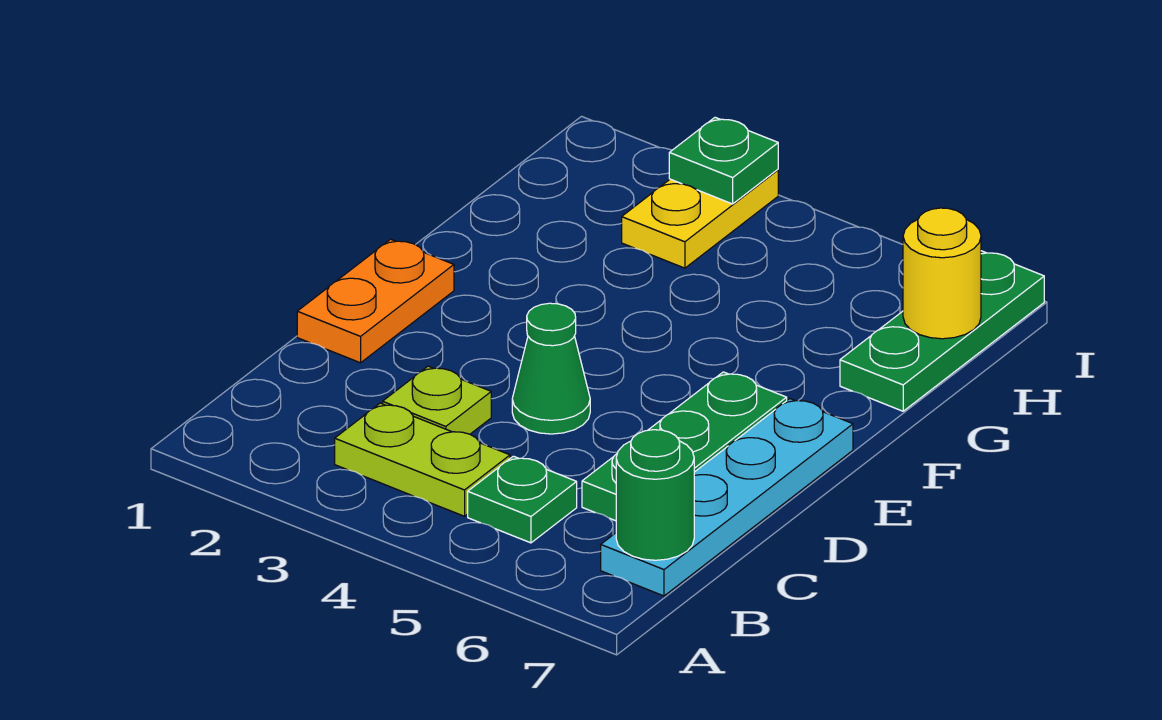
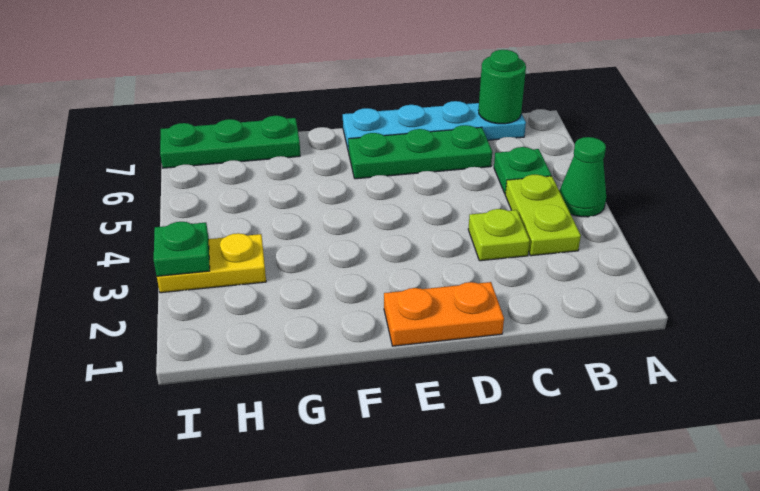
green 1x1 cone [512,303,590,434] -> green 1x1 cone moved to [560,137,606,217]
yellow 1x1 round brick [903,208,981,339] -> none

